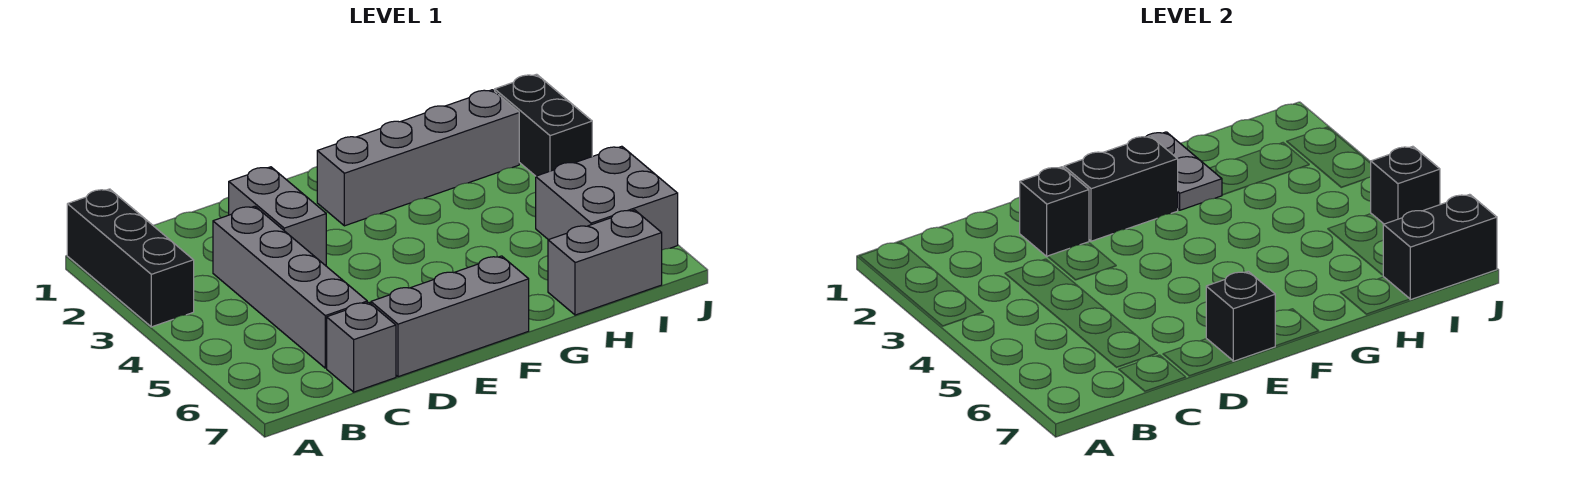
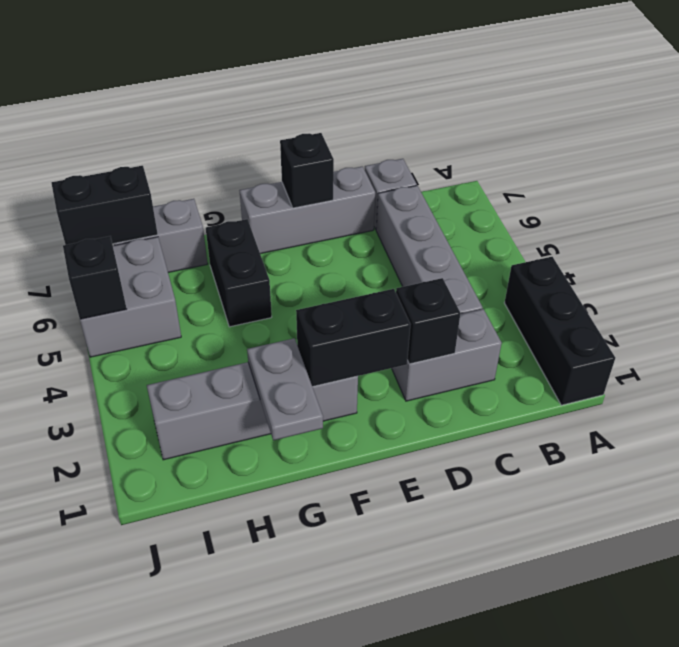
grey 1x2 brick [229,167,326,266] -> grey 1x2 brick turned to [392,309,502,401]
black 1x2 brick [495,74,592,176] -> black 1x2 brick moved to [206,219,272,327]

